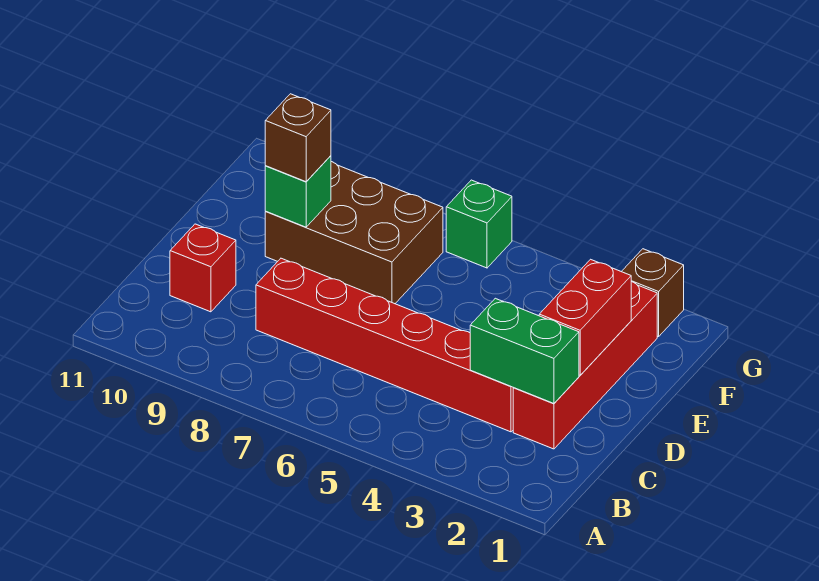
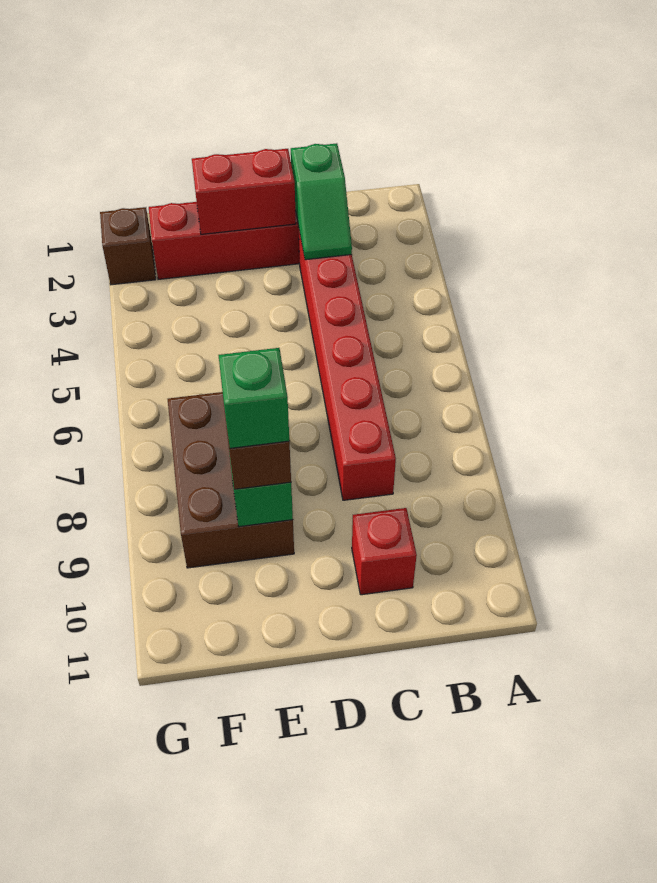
green 1x2 brick [470,298,579,403] -> green 1x2 slope [291,143,352,260]
green 1x1 brick [446,180,512,268] -> green 1x1 brick moved to [218,348,289,448]

